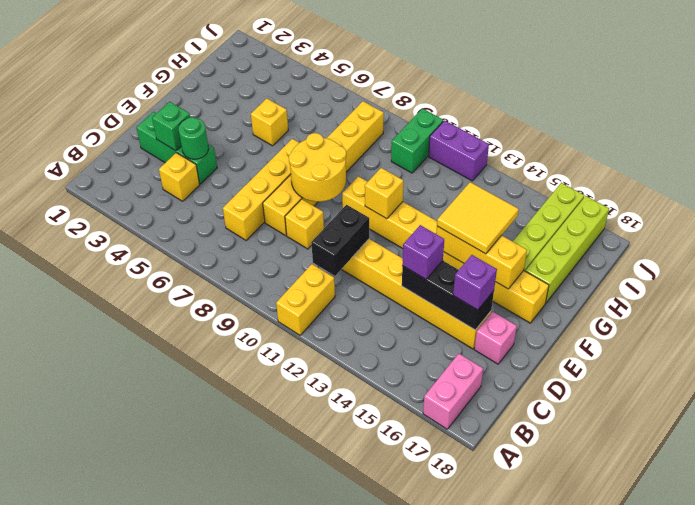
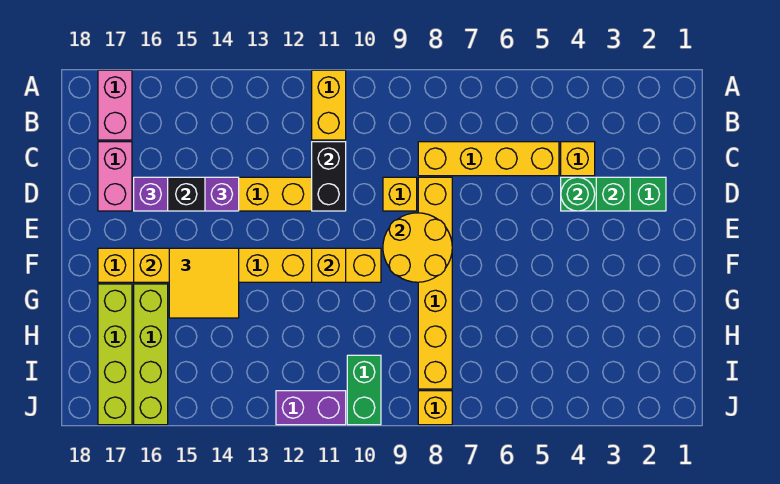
yellow 1x4 brick [223,139,299,240] -> yellow 1x4 brick turned to [418,142,559,176]
pink 1x1 brick [474,312,517,364] -> pink 1x2 brick [98,142,132,211]
yellow 1x1 brick [251,98,288,146] -> yellow 1x1 brick moved to [418,391,452,425]

